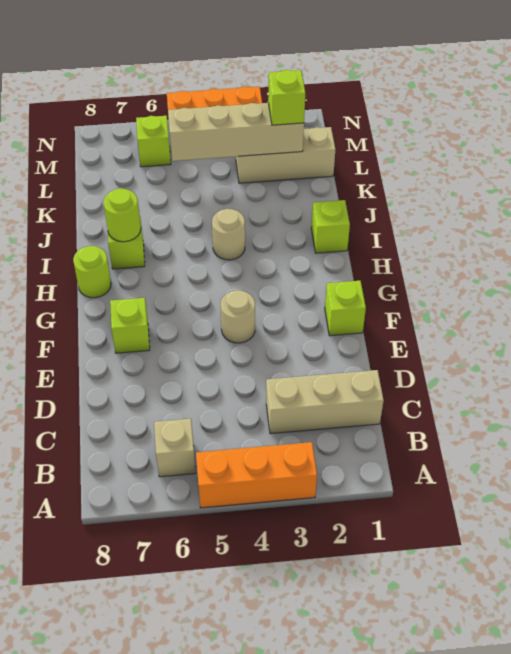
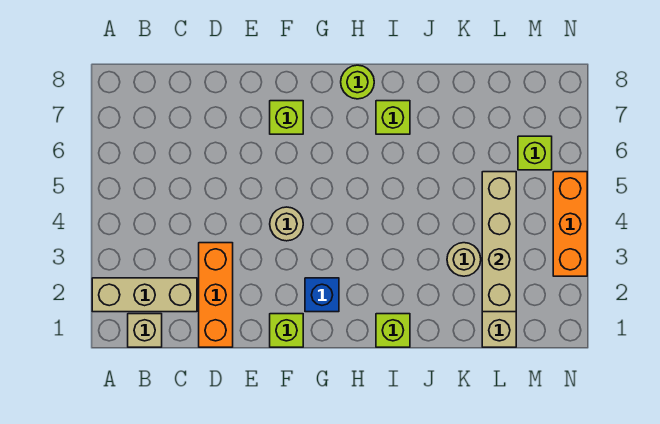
orange 1x3 brick [196,442,317,508] -> orange 1x3 brick moved to [199,243,233,347]
tan 1x1 brick [154,419,196,477] -> tan 1x1 brick moved to [128,314,162,347]
tan 1x3 brick [266,370,384,434] -> tan 1x3 brick turned to [92,278,197,312]
none -> blue 1x1 brick [305,278,339,312]
tan 1x1 round brick [212,209,245,260] -> tan 1x1 round brick moved to [447,243,481,276]
lime 1x1 round brick [103,188,141,242] -> none
lime 1x1 brick [268,70,305,125] -> none

